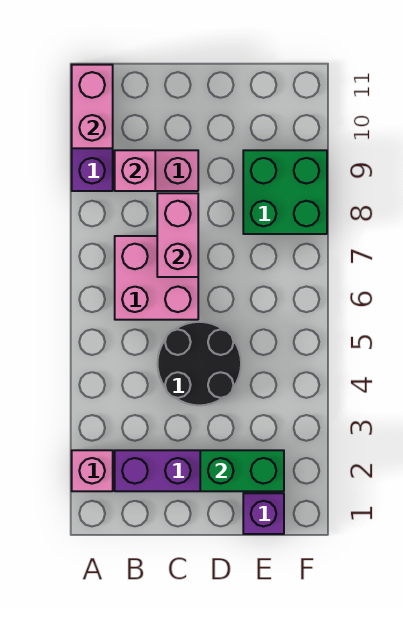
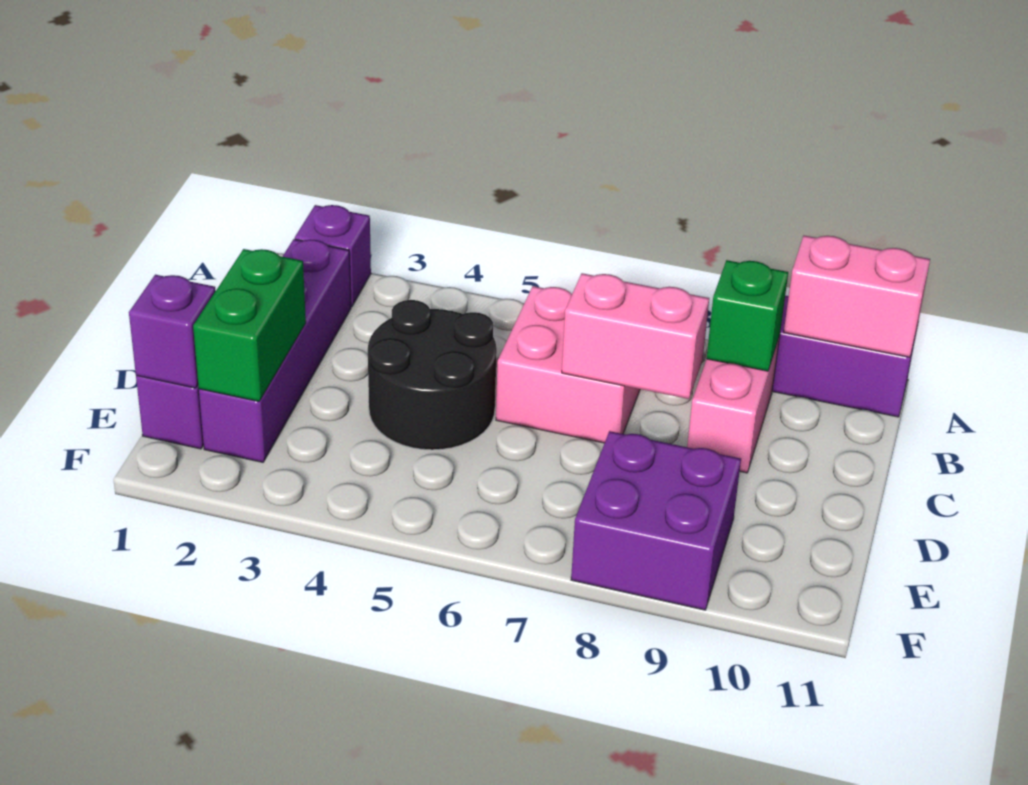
pink 1x1 brick [72,450,113,491] -> purple 1x1 brick [295,205,371,307]
pink 1x1 brick [115,150,155,191] -> green 1x1 brick [706,260,788,371]
none -> purple 1x1 brick [129,275,216,388]
green 2x2 brick [243,150,327,234] -> purple 2x2 brick [571,431,741,610]

